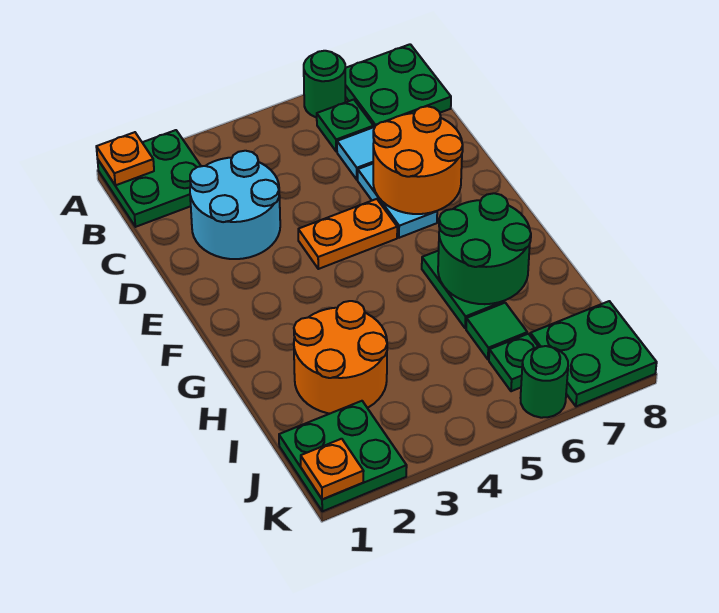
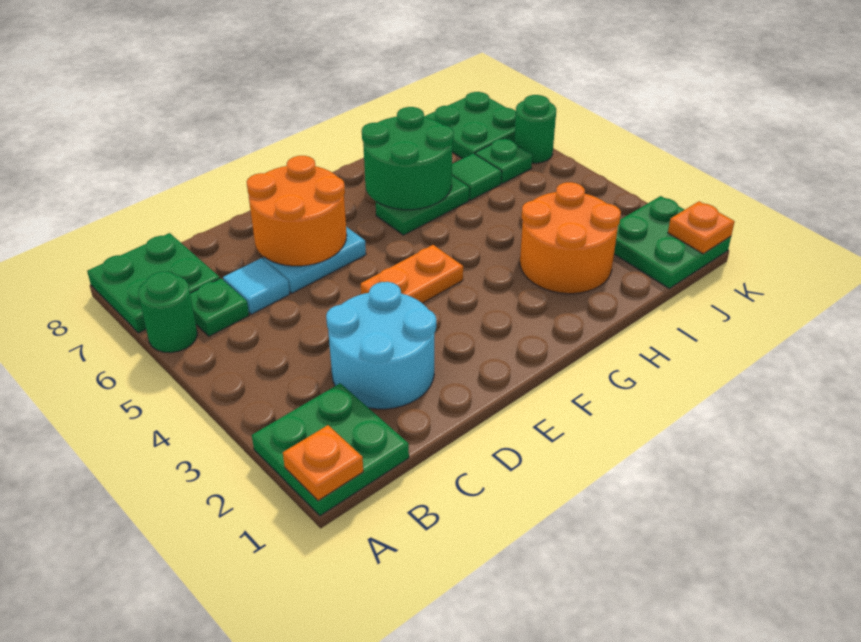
orange 1x2 plate [298,199,397,269] -> orange 1x2 plate turned to [361,245,463,303]

